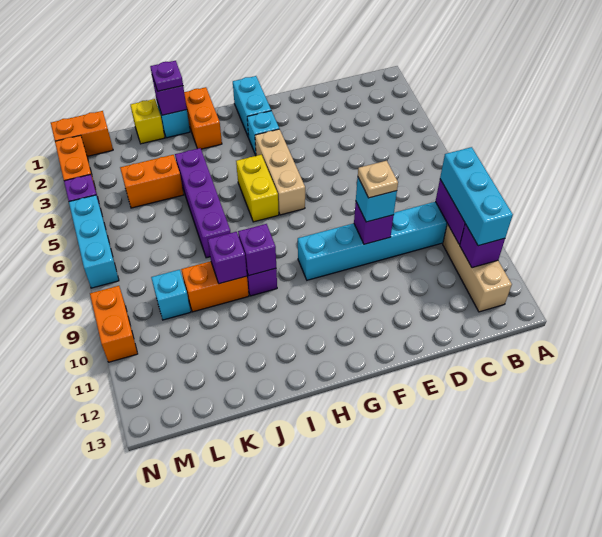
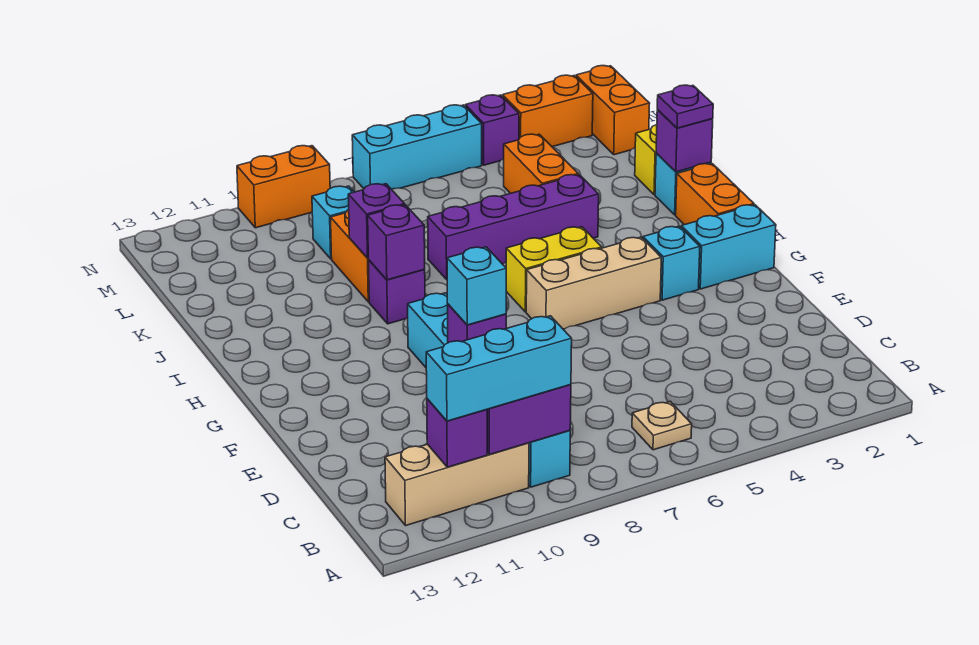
tan 1x1 plate [358,161,398,198] -> tan 1x1 plate moved to [632,401,692,450]
orange 1x2 brick [184,87,222,149] -> orange 1x2 brick turned to [676,164,754,225]

